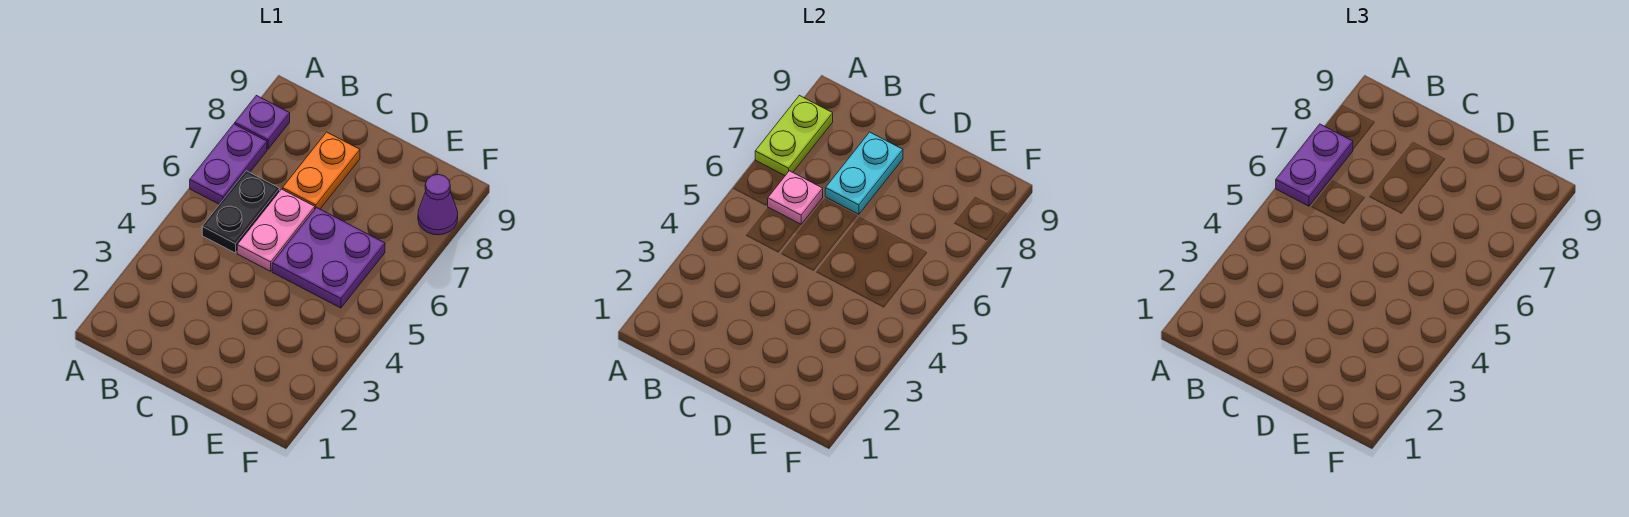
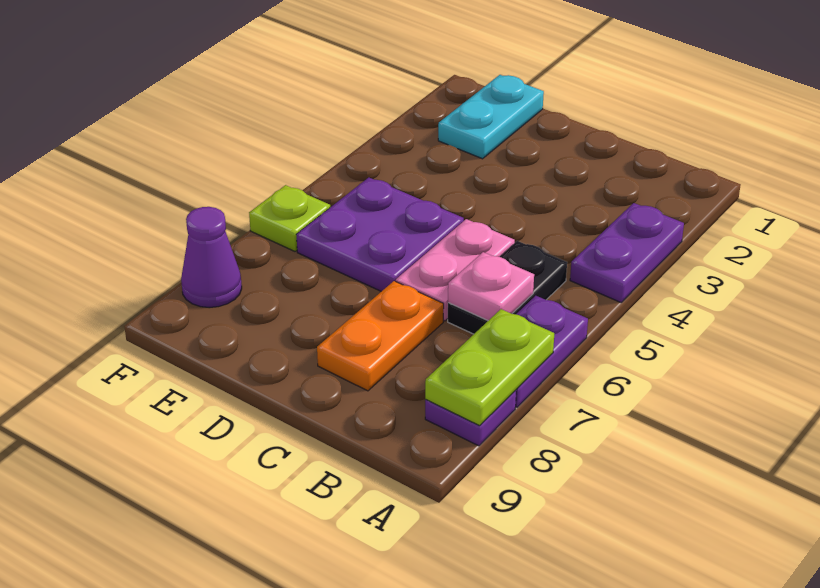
purple 1x2 plate [1276,124,1353,206] -> purple 1x2 plate moved to [570,203,684,302]
cyan 1x2 plate [825,132,903,214] -> cyan 1x2 plate moved to [438,75,544,159]
none -> lime 1x1 plate [249,185,330,251]

